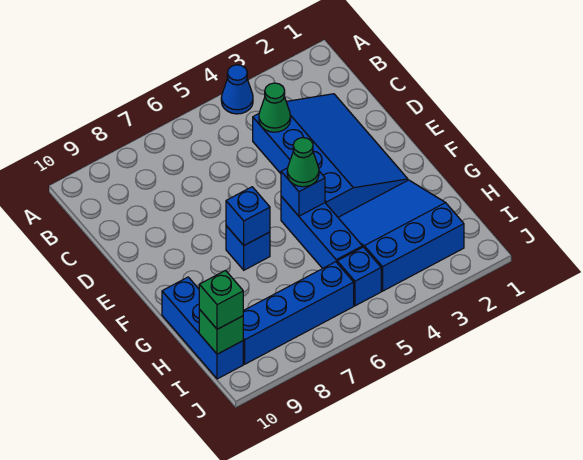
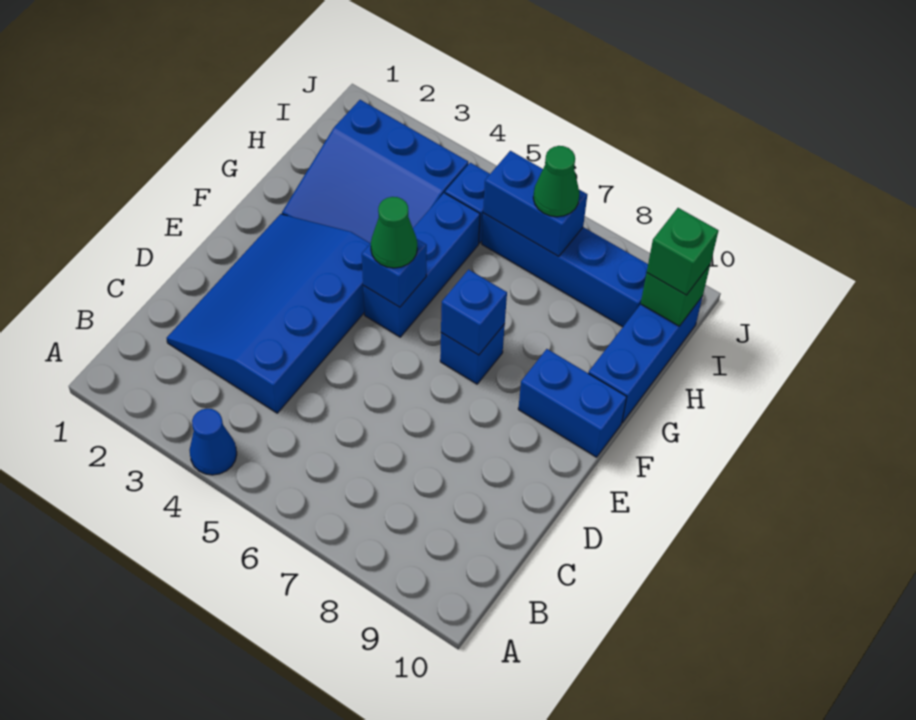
green 1x1 cone [259,83,291,132] -> green 1x1 cone moved to [533,146,580,217]
none -> blue 1x2 brick [518,349,627,457]
none -> blue 1x2 brick [483,151,587,257]

